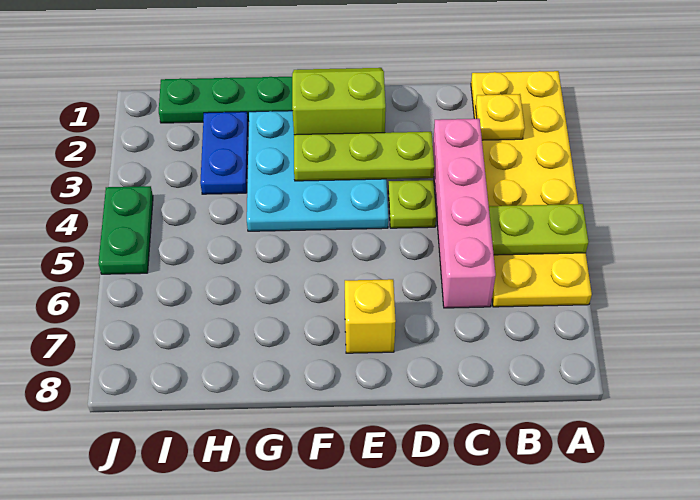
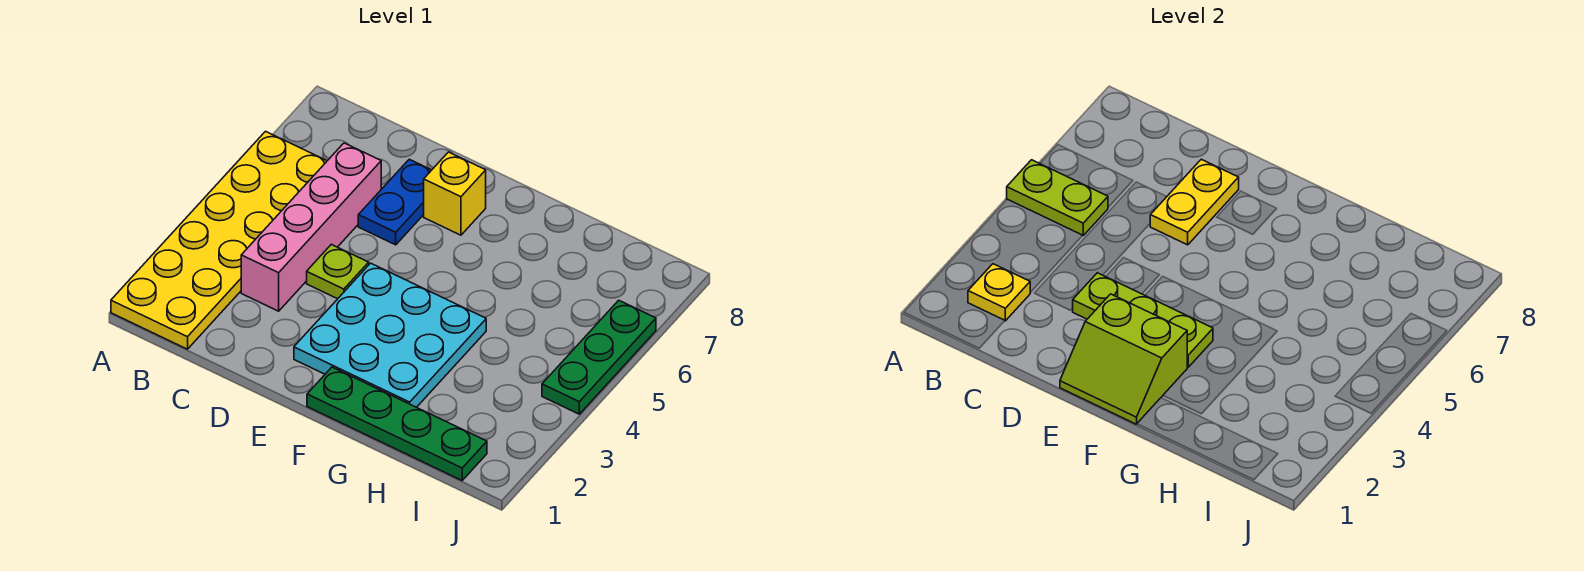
none -> yellow 1x2 plate [1150,159,1239,245]
blue 1x2 plate [200,112,248,194] -> blue 1x2 plate moved to [358,159,431,245]
green 1x2 plate [98,186,153,274] -> green 1x3 plate [542,300,656,414]

